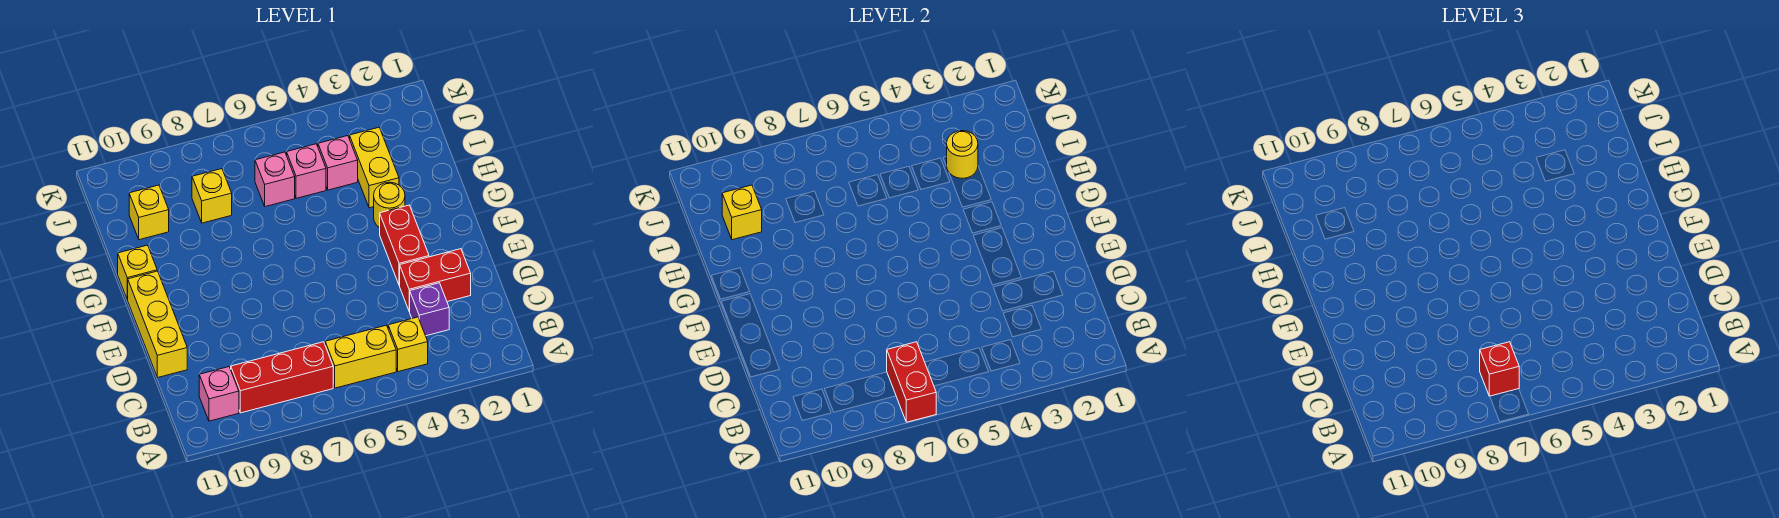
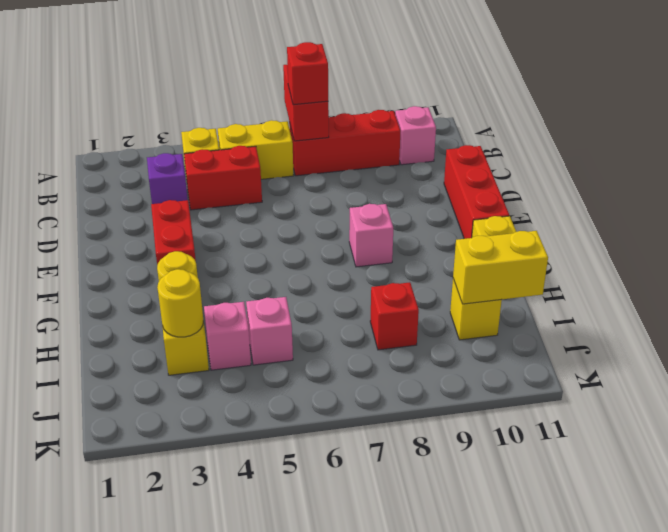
red 1x2 brick [400,249,471,311] -> red 1x2 brick moved to [184,146,262,210]
yellow 1x3 brick [128,271,187,378] -> red 1x3 brick [444,145,509,239]
pink 1x1 brick [255,152,295,207] -> pink 1x1 brick moved to [349,204,393,267]
yellow 1x1 brick [192,169,232,223] -> red 1x1 brick [370,282,419,350]
yellow 1x1 brick [722,185,762,240] -> yellow 1x2 brick [453,231,548,304]

